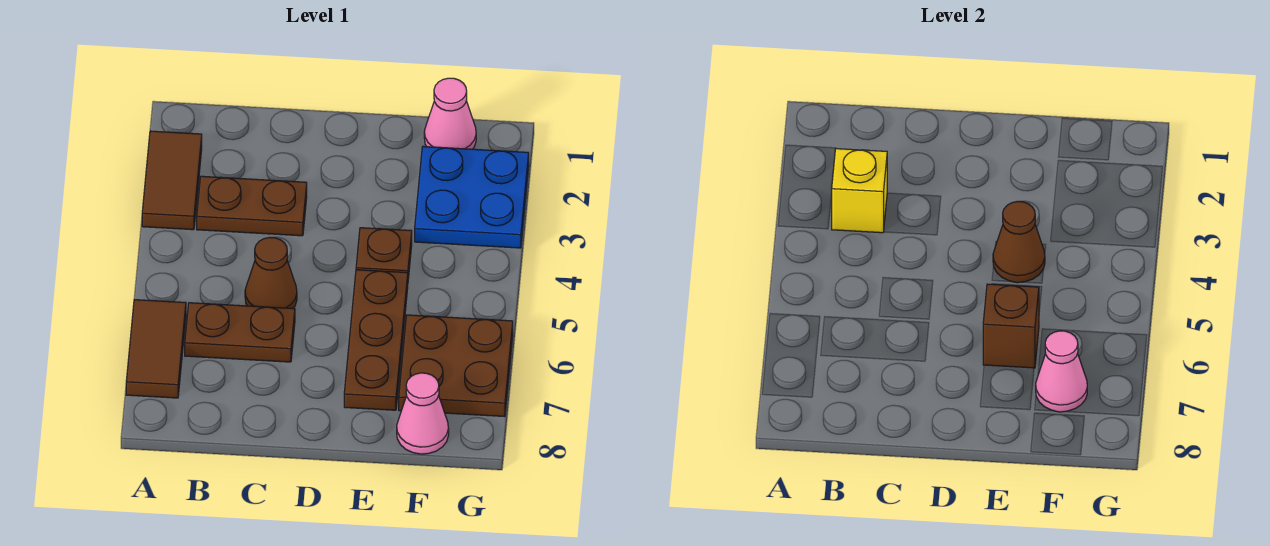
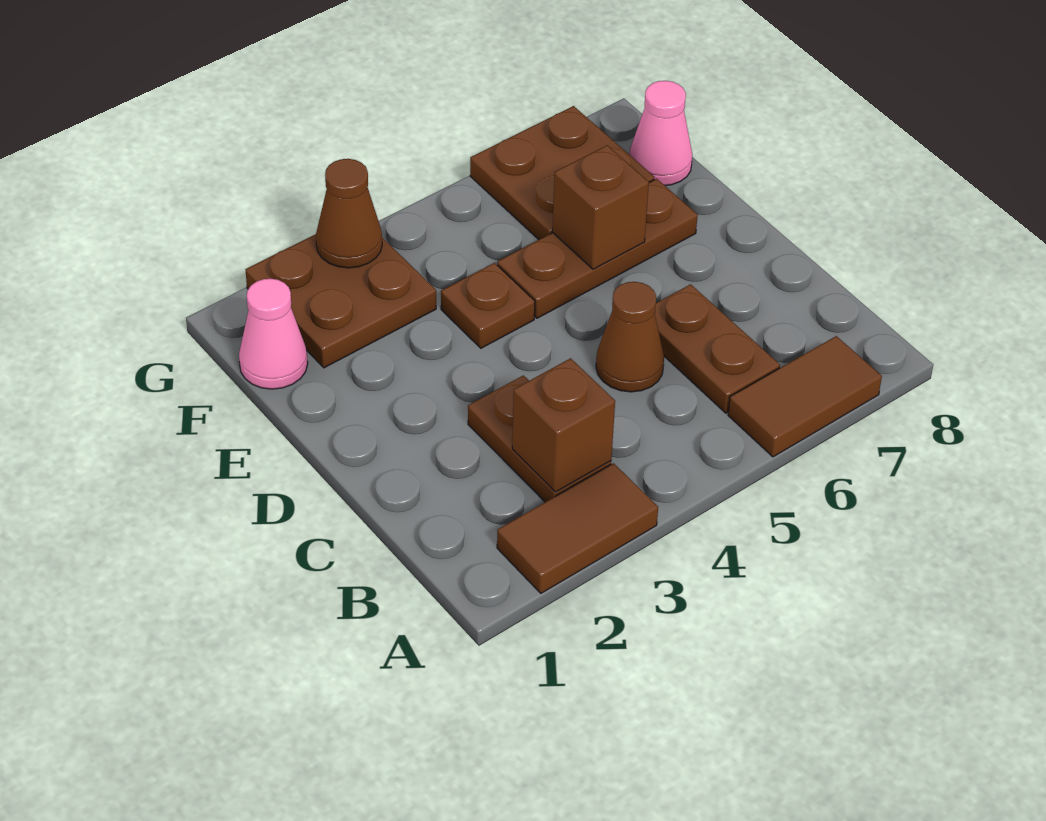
yellow 1x1 brick [832,149,887,233] -> brown 1x1 brick [512,358,615,492]
brown 1x1 cone [993,201,1045,283] -> brown 1x1 cone moved to [316,159,382,268]
blue 2x2 plate [415,147,529,248] -> brown 2x2 plate [245,234,436,368]
pink 1x1 cone [1036,331,1087,412] -> none

